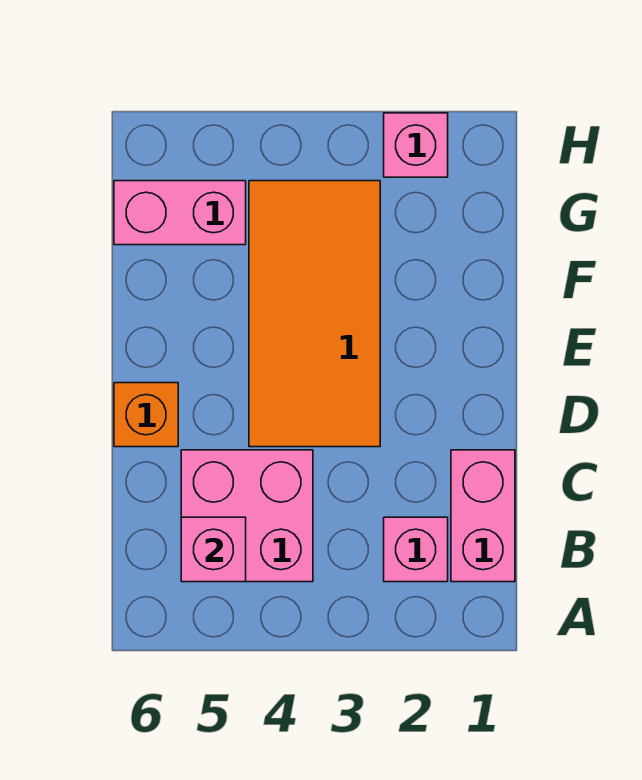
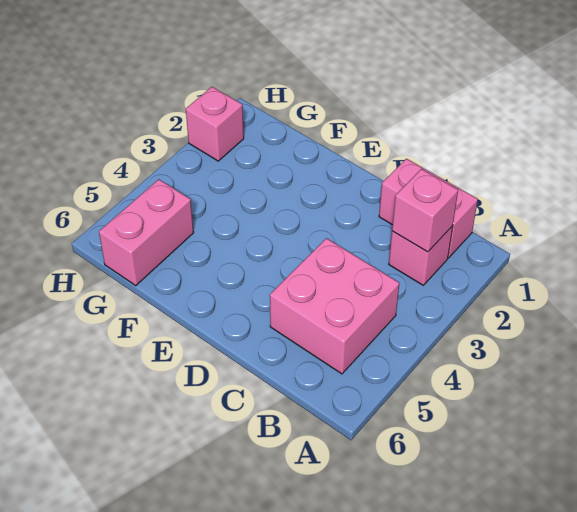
pink 1x1 brick [181,517,246,582] -> pink 1x1 brick moved to [392,169,458,252]
orange 2x4 tile [249,181,380,447] -> none
orange 1x1 brick [114,383,178,447] -> none

